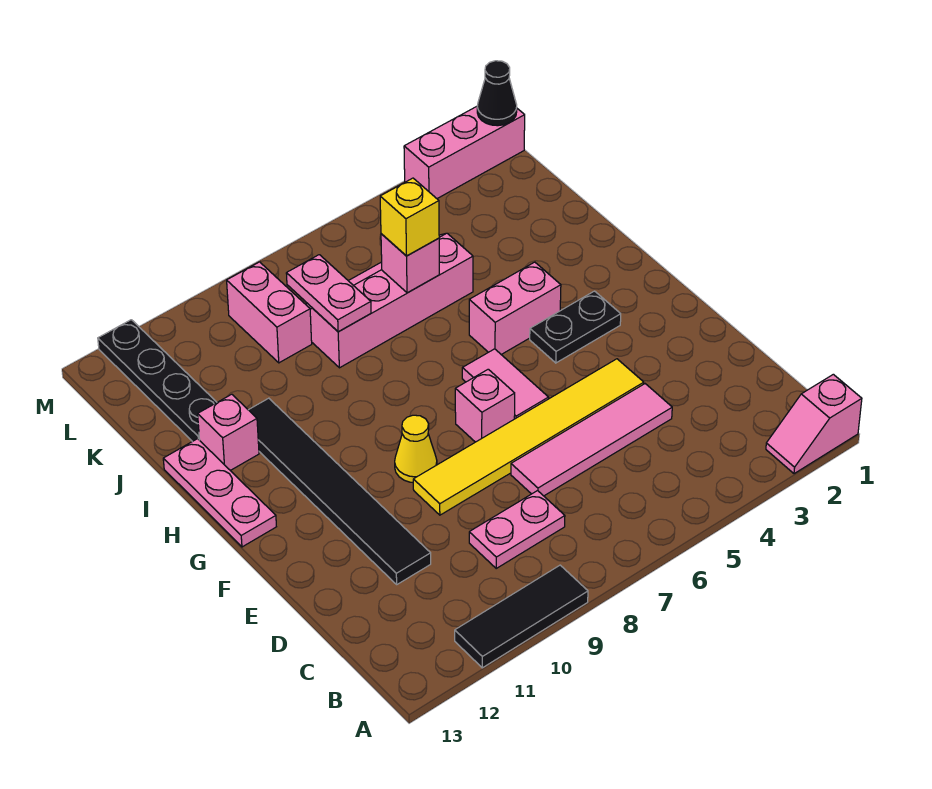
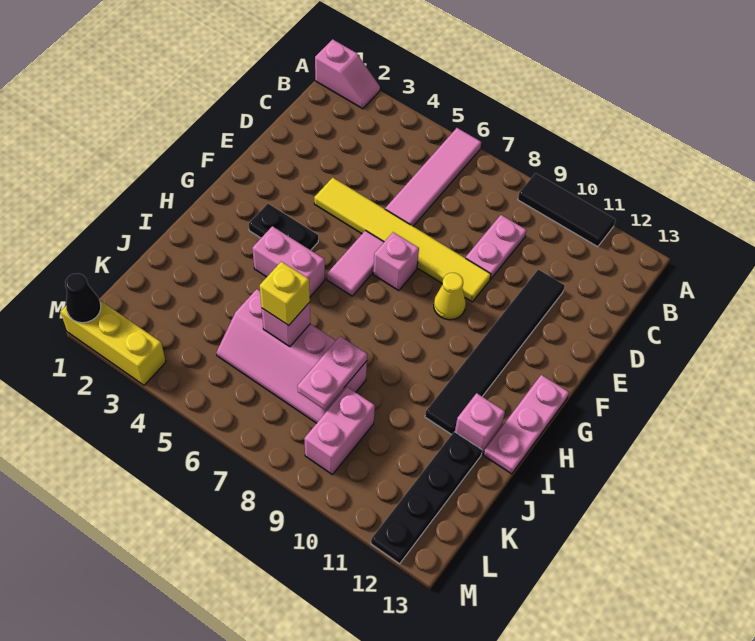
pink 1x2 plate [469,491,565,568] -> pink 1x2 plate turned to [466,215,527,279]
pink 1x4 tile [511,384,672,496] -> pink 1x4 tile turned to [385,128,481,226]
pink 1x3 brick [404,107,525,198] -> yellow 1x3 brick [61,300,166,385]

